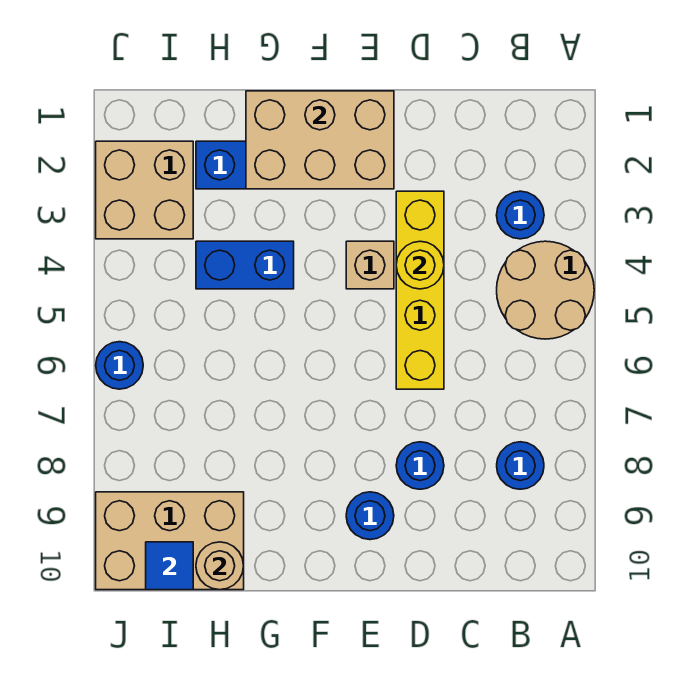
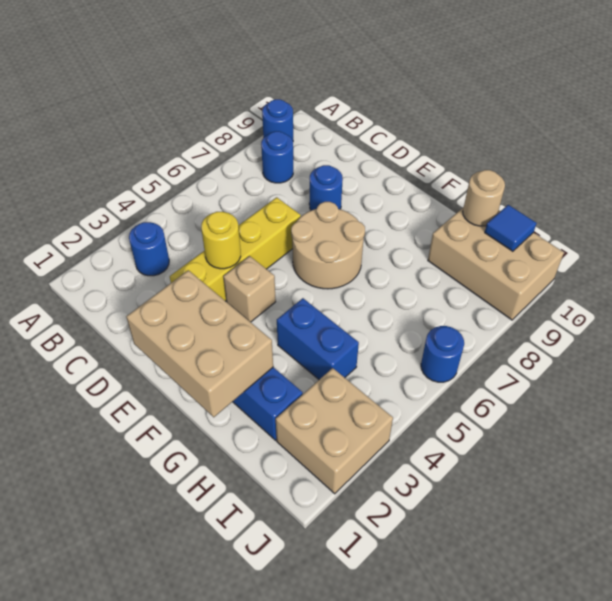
tan 2x2 round brick [497,241,594,339] -> tan 2x2 round brick moved to [291,202,365,289]
blue 1x1 round brick [346,492,394,540] -> blue 1x1 round brick moved to [262,99,293,140]

